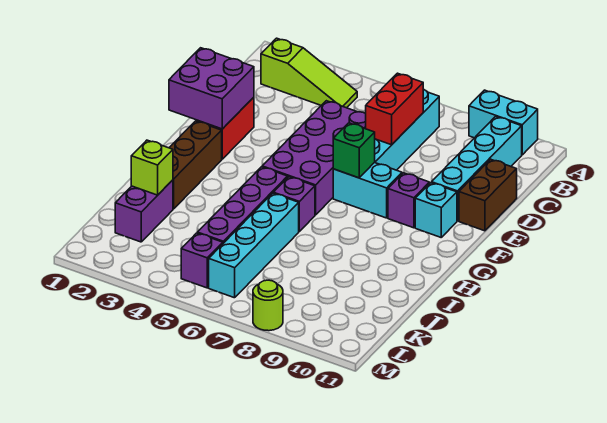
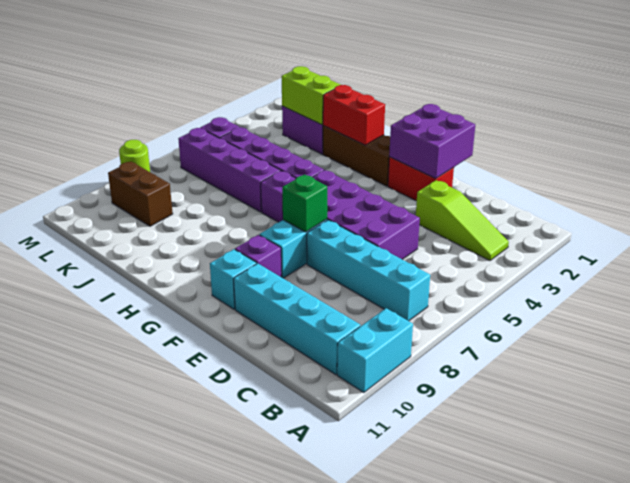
lime 1x3 slope [261,38,357,108] -> lime 1x3 slope turned to [416,180,509,261]
red 1x2 brick [366,73,423,145] -> red 1x2 brick moved to [323,85,385,145]
brown 1x2 brick [459,159,517,231] -> brown 1x2 brick moved to [108,162,173,226]
cyan 1x4 brick [209,193,299,298] -> purple 1x4 brick [178,128,281,212]
lime 1x1 brick [131,140,173,195] -> lime 1x2 brick [281,66,341,125]

